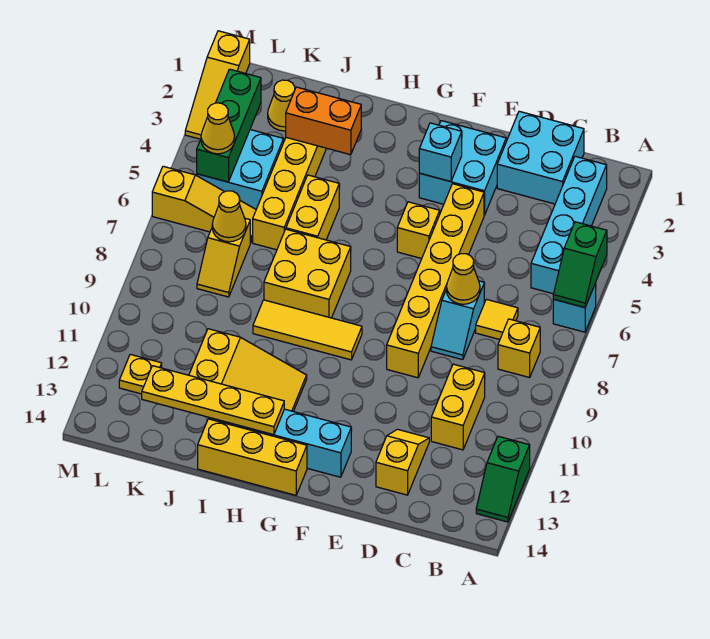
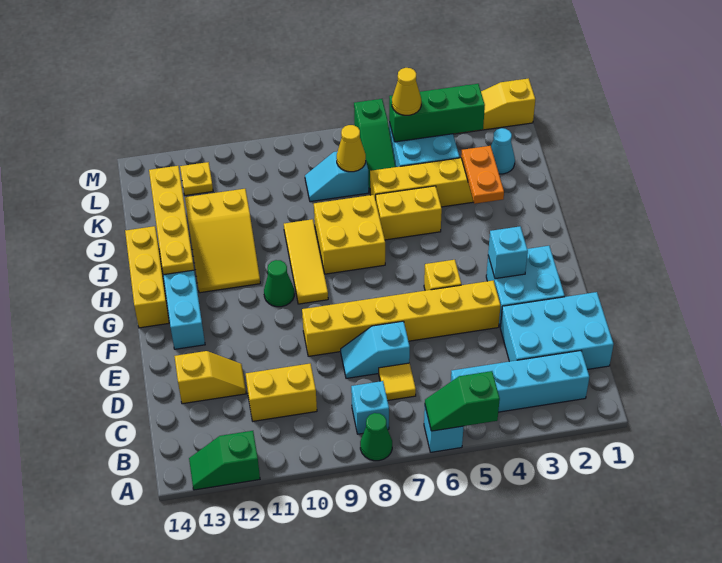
none -> green 1x1 cone [360,413,392,461]
yellow 1x1 brick [498,319,540,378] -> cyan 1x1 brick [351,381,389,434]
cyan 2x2 brick [497,111,584,204] -> cyan 2x3 brick [500,292,614,370]
yellow 1x1 cone [447,254,480,304] -> none
none -> green 1x1 cone [264,260,294,307]
orange 1x2 brick [286,87,361,155] -> orange 1x2 plate [461,146,504,204]
yellow 1x1 cone [268,80,295,131] -> cyan 1x1 cone [491,128,515,174]
yellow 1x3 slope [152,166,256,243] -> green 1x3 slope [354,99,396,191]
yellow 1x2 slope [197,218,250,297] -> cyan 1x2 slope [305,151,369,202]

